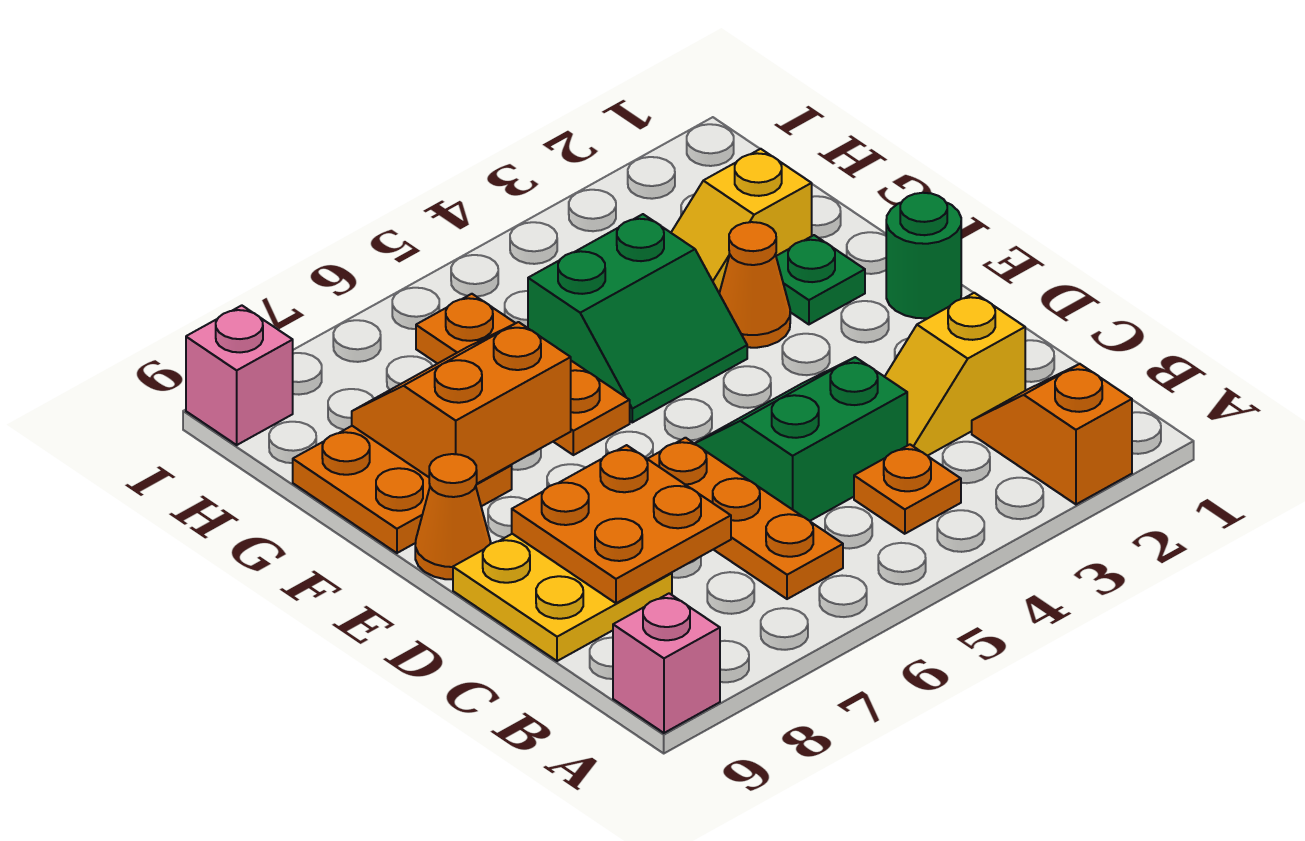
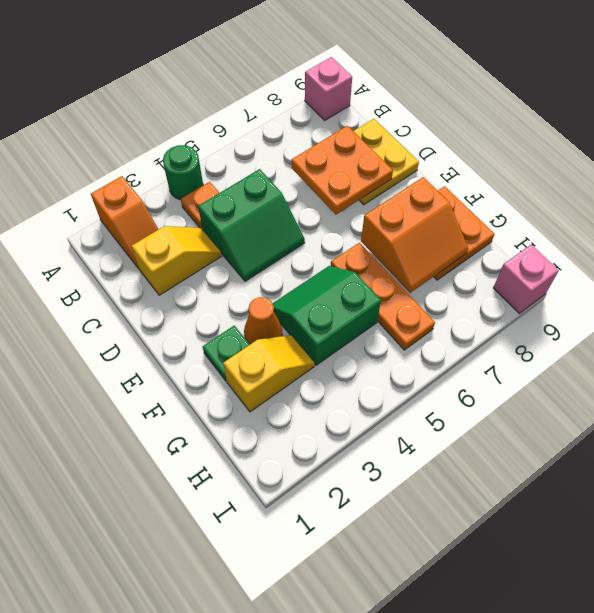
orange 1x3 plate [648,438,843,599] -> none
green 1x1 round brick [886,193,961,318] -> green 1x1 round brick moved to [163,145,203,200]
orange 1x1 cone [415,454,491,579] -> none

